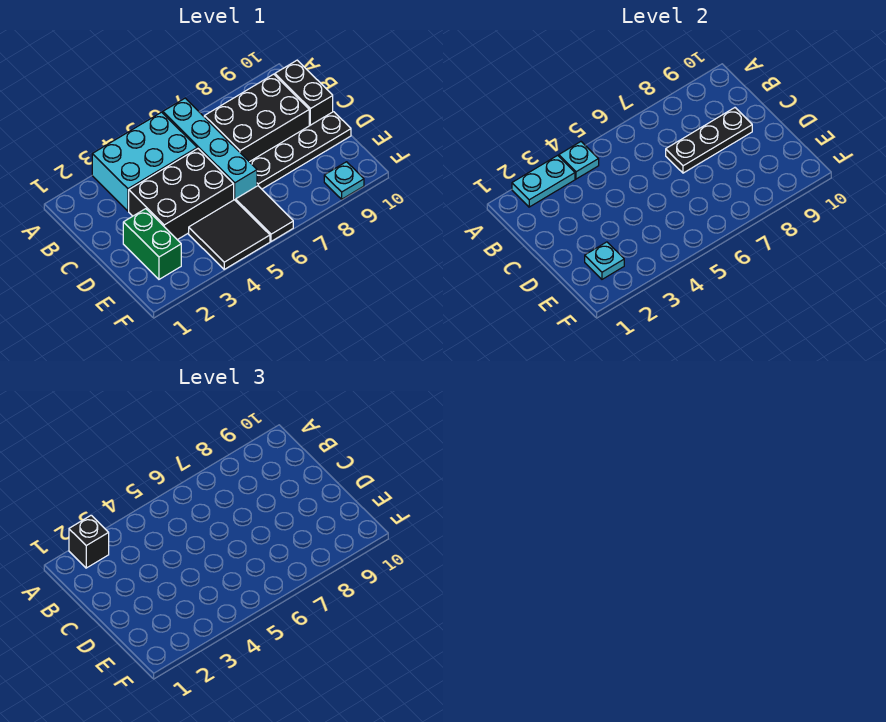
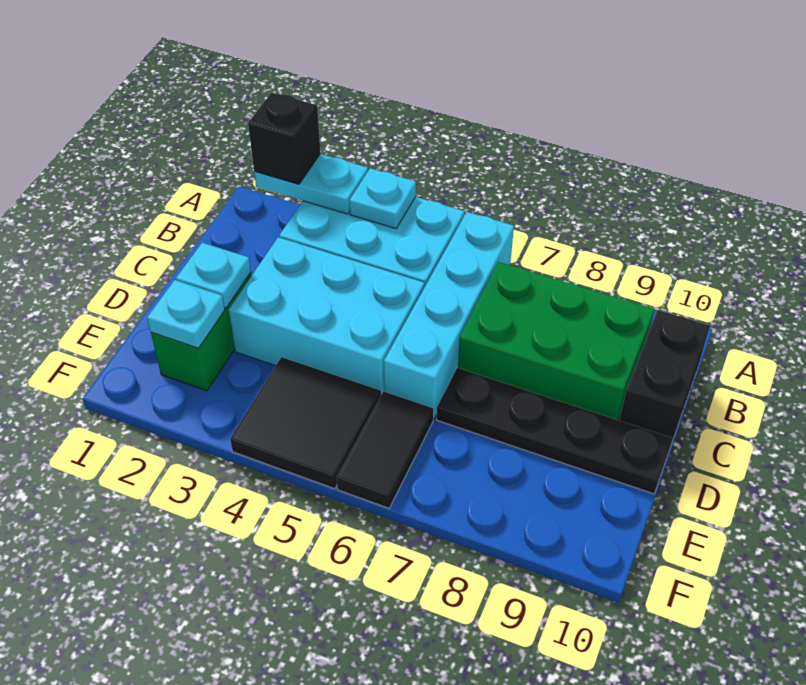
black 2x3 brick [204,74,309,162] -> green 2x3 brick [458,262,655,420]
black 2x3 brick [129,149,234,240] -> cyan 2x3 brick [229,237,425,395]
black 1x3 plate [666,108,752,173] -> none
cyan 1x1 plate [324,162,364,199] -> cyan 1x1 plate moved to [176,243,251,308]

